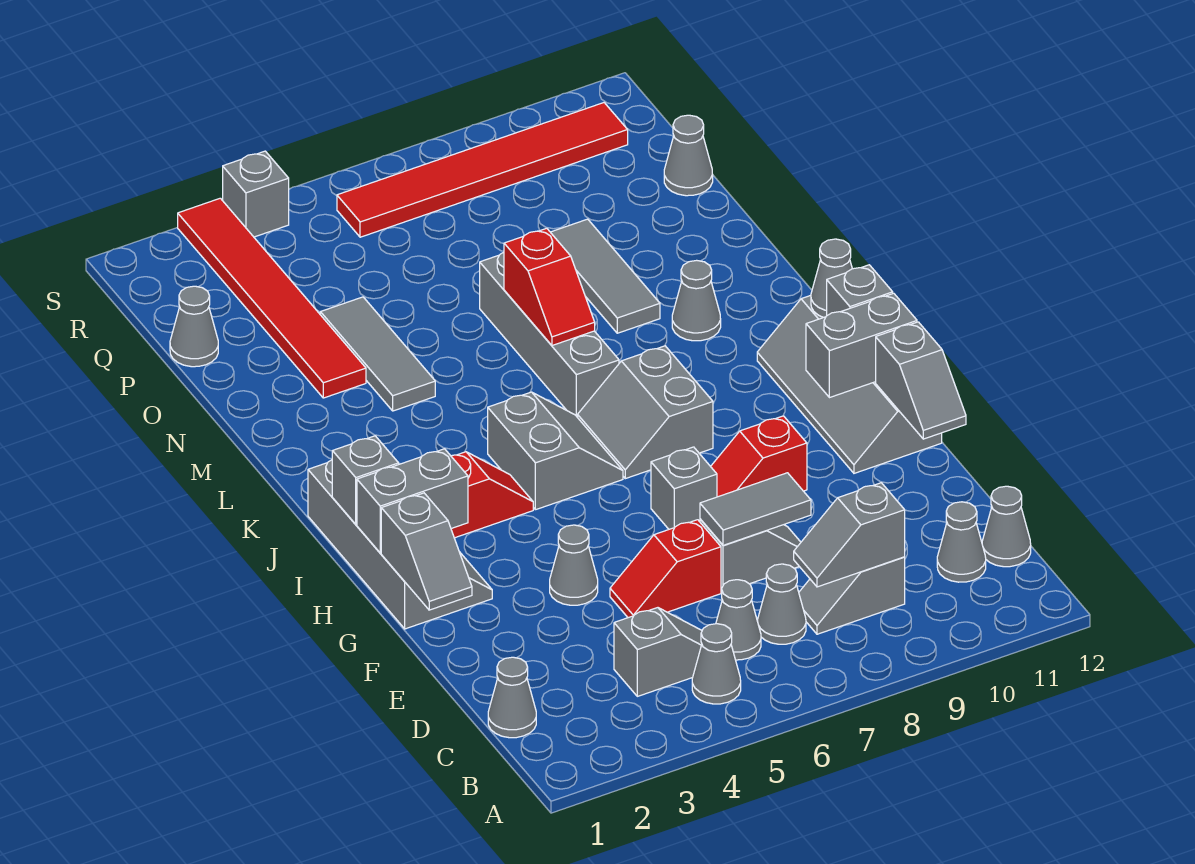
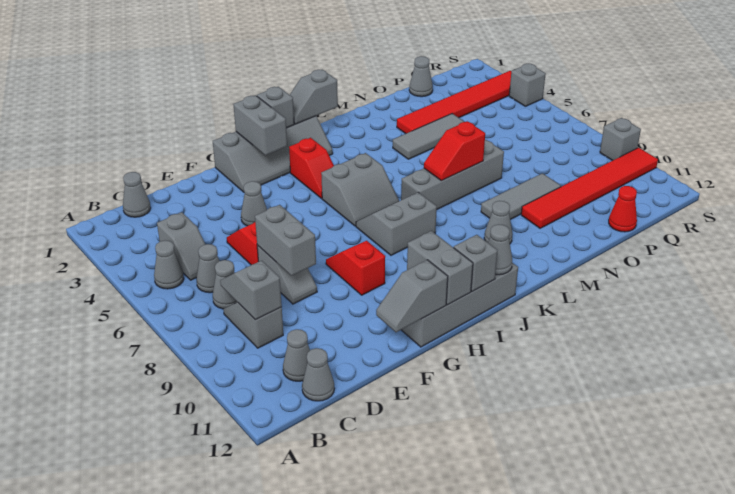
grey 1x2 tile [700,473,811,545] -> grey 1x2 brick [255,205,316,276]
grey 1x2 slope [381,493,472,610] -> grey 1x2 slope moved to [290,70,338,124]
grey 1x1 brick [651,447,717,529] -> grey 1x1 brick moved to [600,118,641,161]
grey 1x1 cone [664,115,713,196] -> red 1x1 cone [609,186,637,232]
red 1x6 tile [337,103,628,237] -> red 1x6 tile turned to [521,148,658,228]

